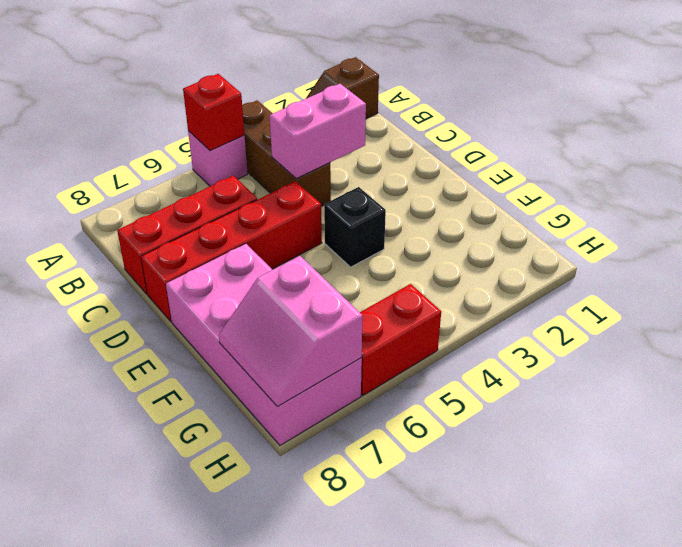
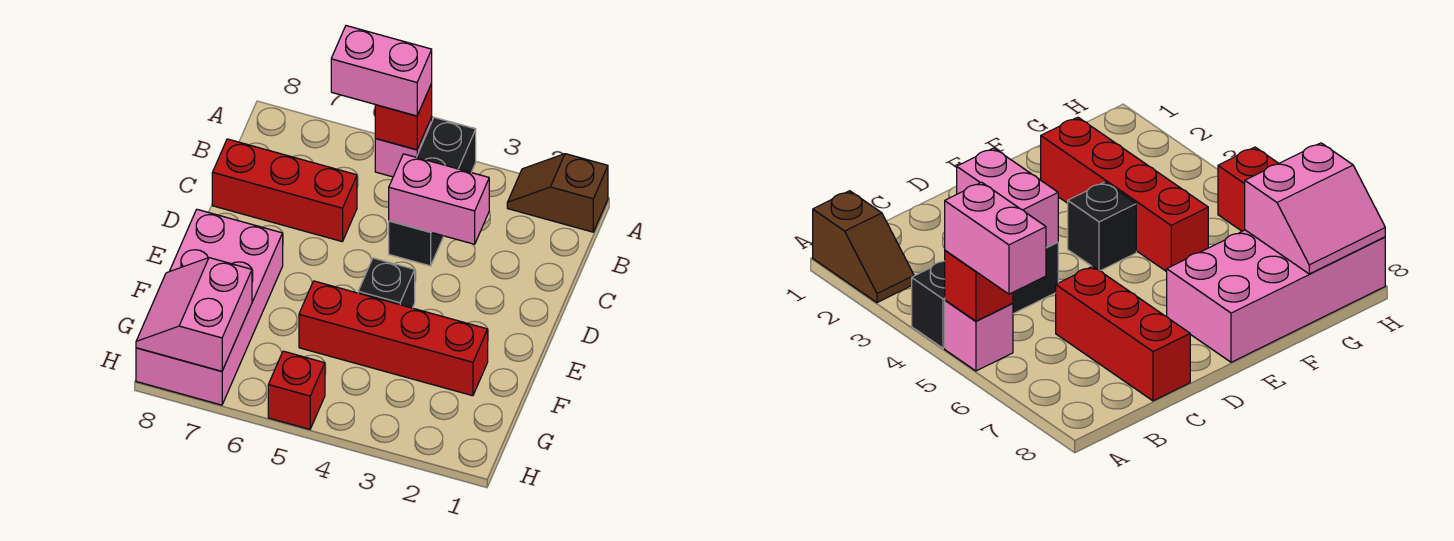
brown 1x3 brick [242,101,331,207] -> black 1x3 brick [389,118,476,266]
none -> pink 1x2 brick [331,26,432,116]
red 1x4 brick [141,181,322,321] -> red 1x4 brick moved to [299,281,488,396]
red 1x2 brick [360,284,441,395] -> red 1x1 brick [268,351,325,429]

